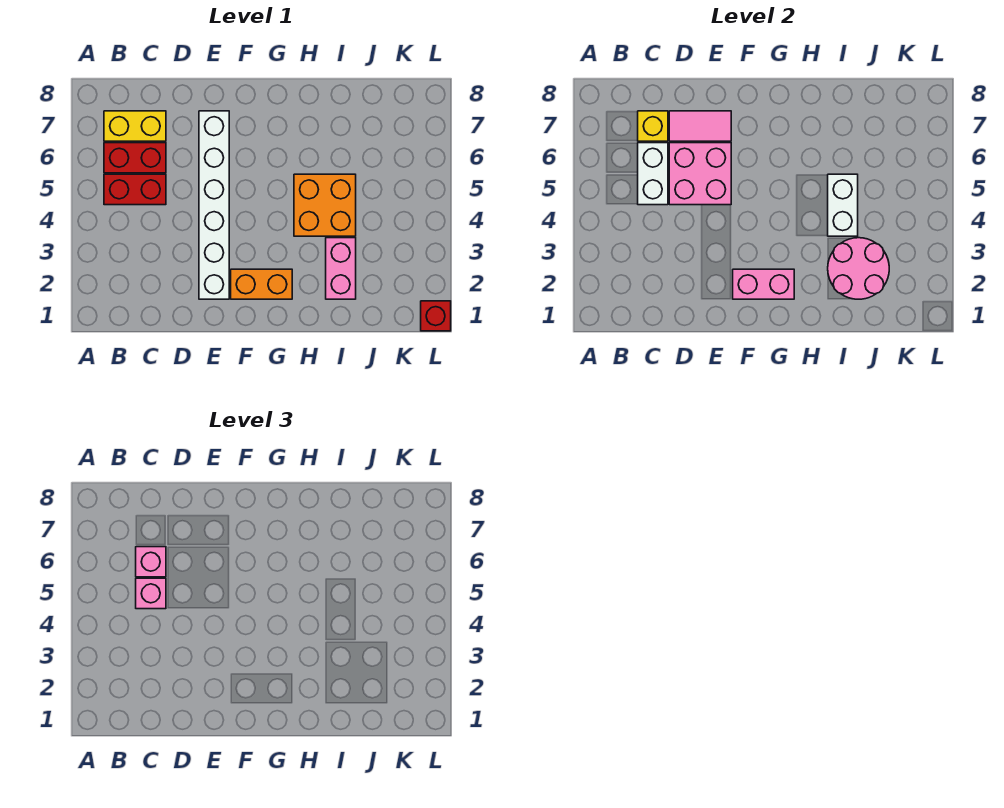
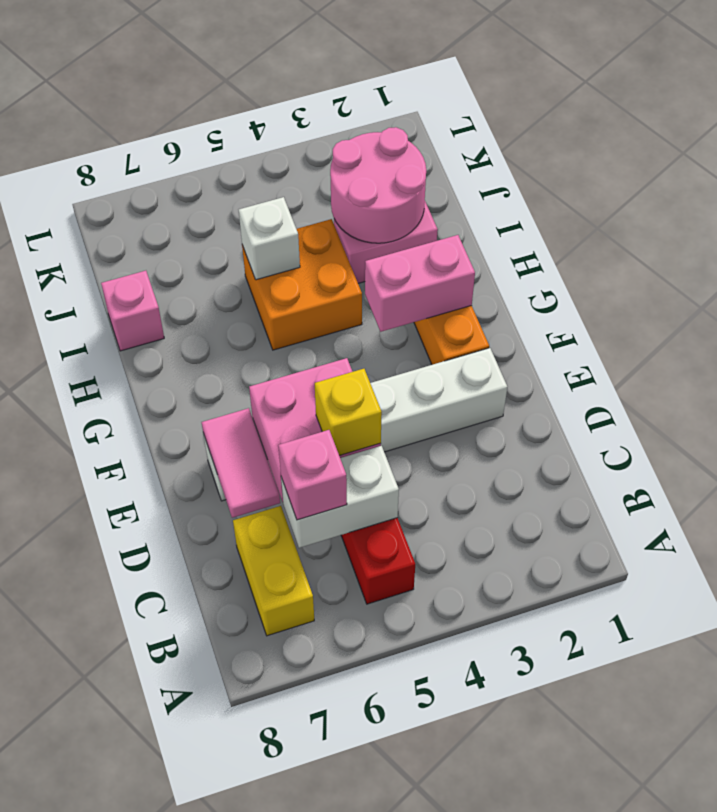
red 1x2 brick [104,143,166,173] -> none
pink 1x1 brick [136,578,166,609] -> pink 1x1 brick moved to [101,271,164,351]
yellow 1x1 brick [638,111,668,141] -> yellow 1x1 brick moved to [315,369,382,456]
pink 1x2 brick [733,269,794,299] -> pink 1x2 brick turned to [365,235,475,332]
white 1x2 brick [828,174,858,236] -> white 1x1 brick [239,197,300,280]
red 1x1 brick [421,301,451,331] -> none

